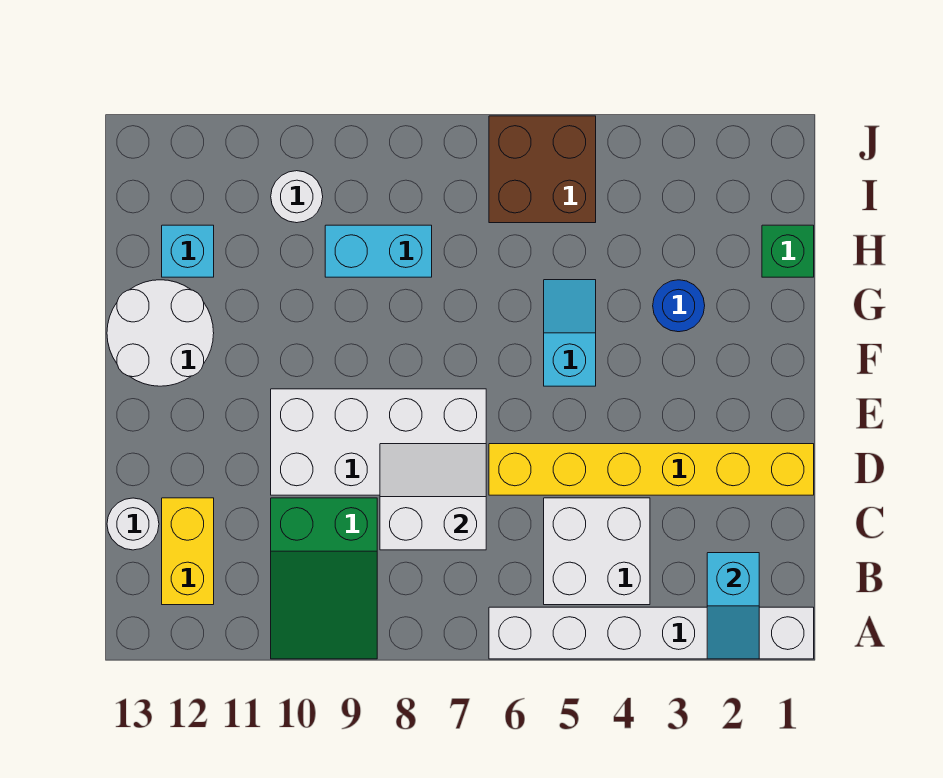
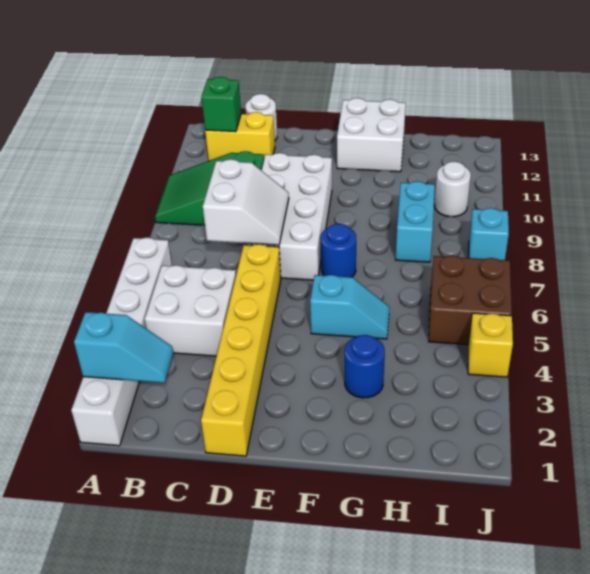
cyan 1x2 slope [707,553,759,659] -> cyan 1x2 slope turned to [74,312,173,383]
none -> blue 1x1 round brick [321,224,356,277]
white 2x2 round brick [107,280,214,386] -> white 2x2 brick [337,98,406,172]
green 1x1 brick [762,225,814,277] -> green 1x1 brick moved to [201,77,241,132]
cyan 1x1 brick [162,225,214,277] -> cyan 1x1 brick moved to [469,208,509,260]
none -> yellow 1x1 brick [468,313,513,377]

